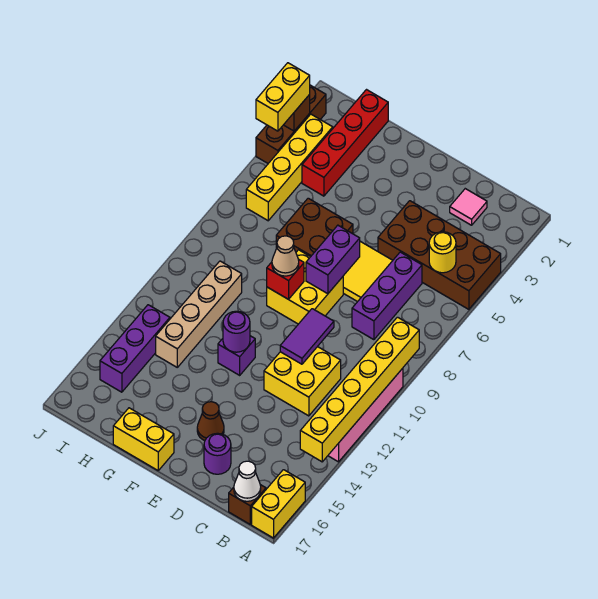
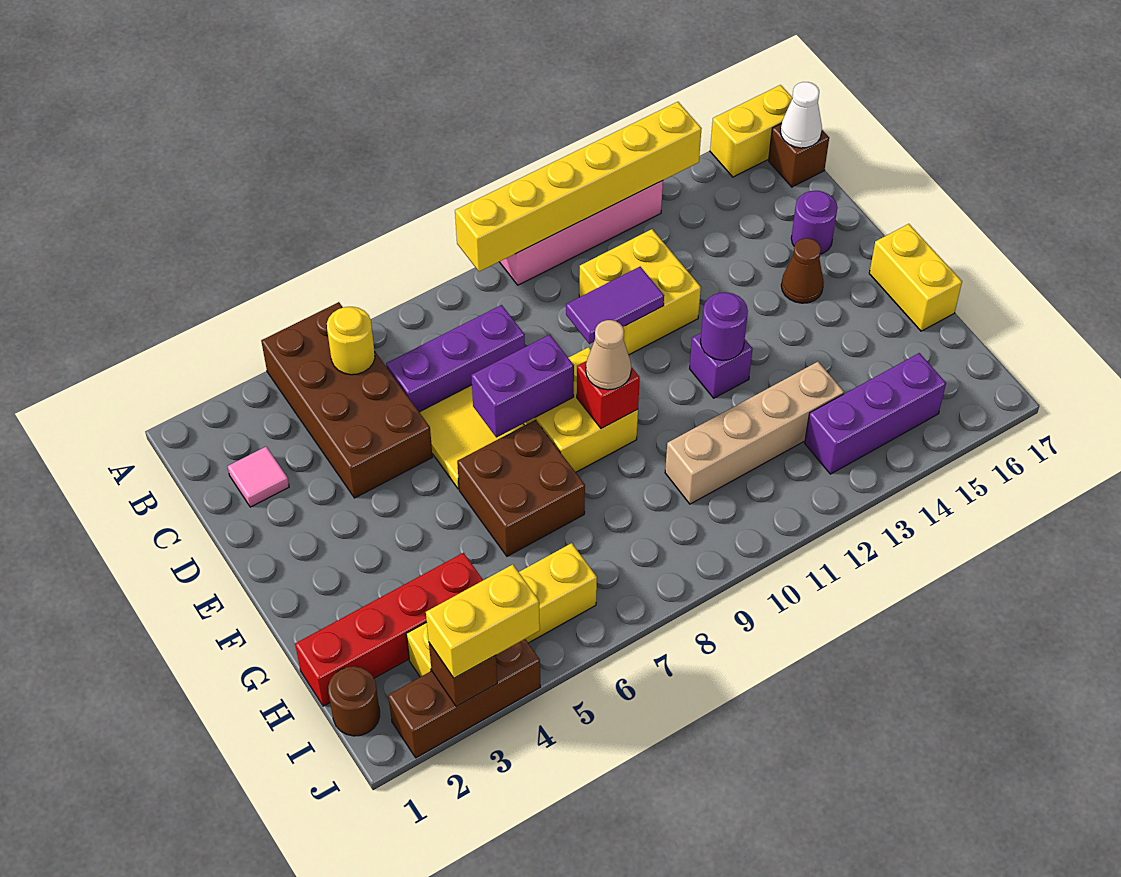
none -> brown 1x1 round brick [328,666,380,736]

